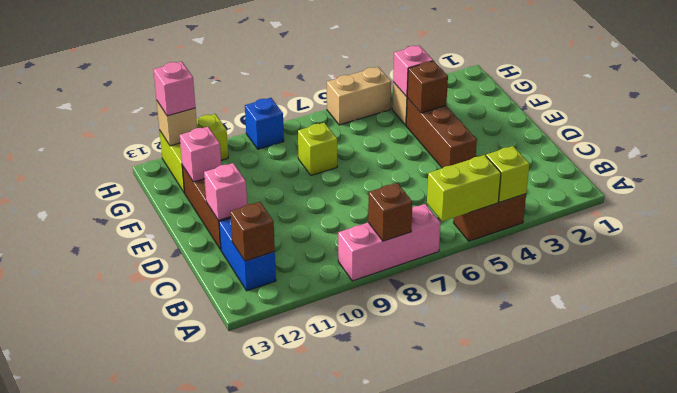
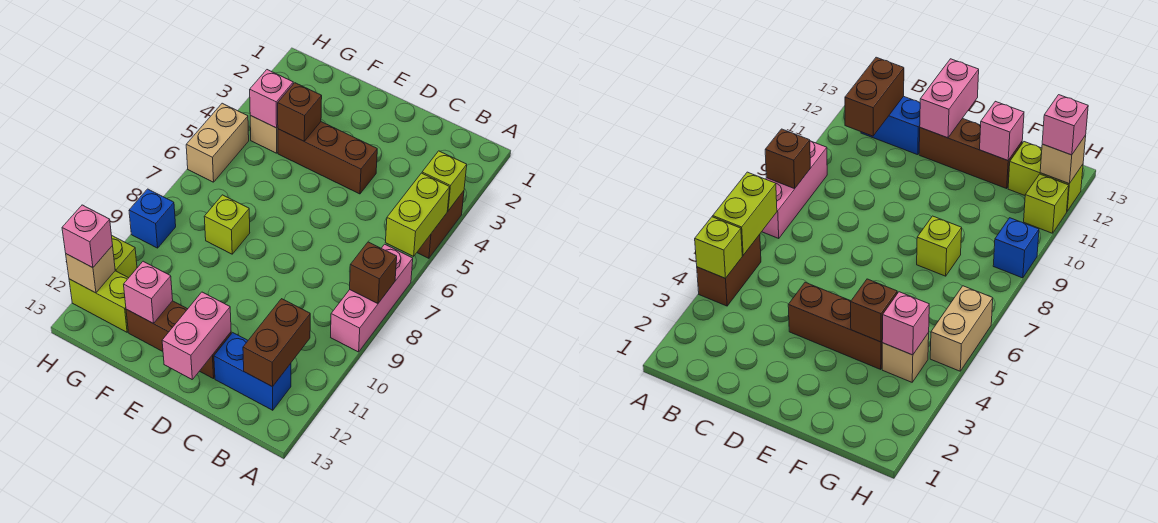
brown 1x1 brick [230,202,275,261] -> brown 1x2 brick [243,299,310,387]
pink 1x1 brick [204,163,247,220] -> pink 1x2 brick [162,292,231,379]

